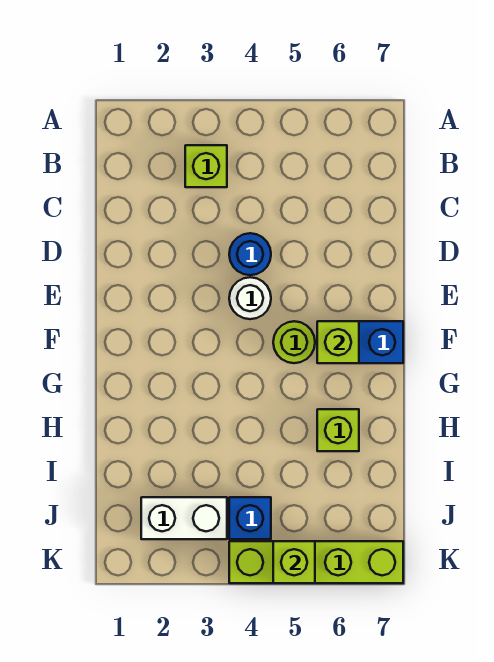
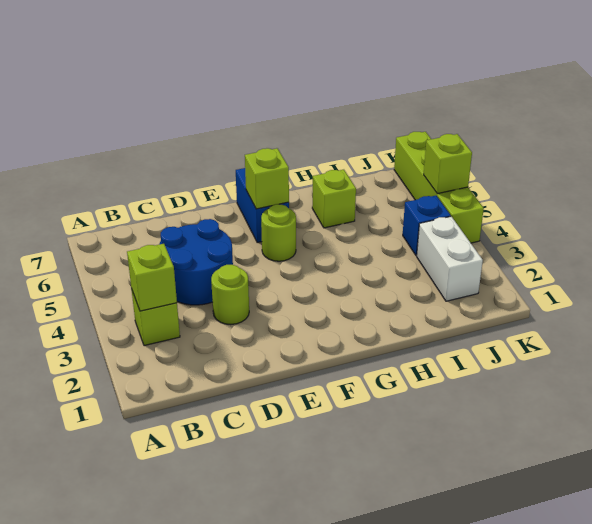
none -> lime 1x1 brick [127,244,177,311]
none -> lime 1x1 round brick [211,265,249,325]
blue 1x1 round brick [229,233,271,275] -> blue 2x2 round brick [160,219,233,305]
white 1x1 round brick [229,277,271,319] -> none

